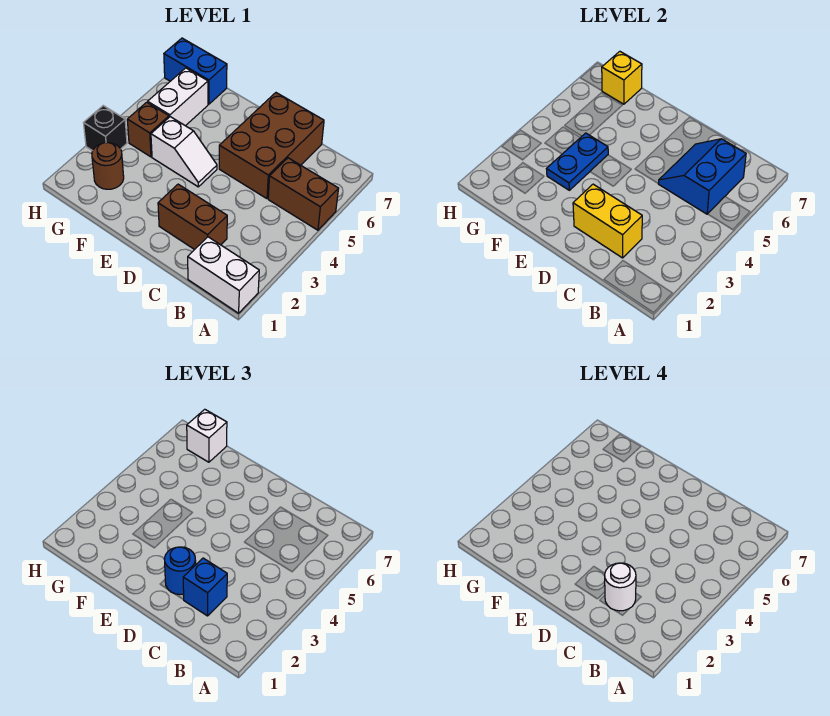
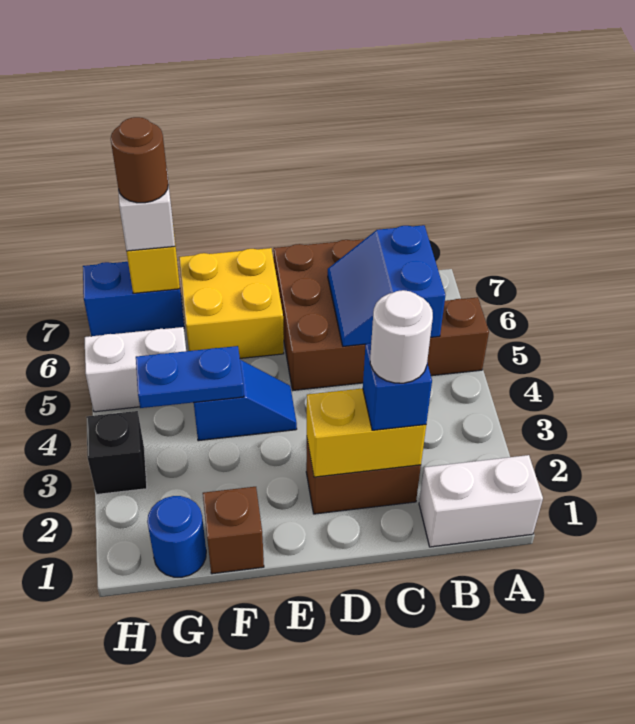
blue 1x1 round brick [164,547,196,595] -> blue 1x1 round brick moved to [147,496,206,577]
white 1x2 slope [151,117,217,187] -> blue 1x2 slope [194,360,297,441]
none -> yellow 2x2 brick [179,248,284,358]
blue 1x2 plate [547,133,608,190] -> blue 1x2 plate turned to [136,346,244,408]
brown 1x1 round brick [92,143,124,189] -> brown 1x1 round brick moved to [111,117,168,203]
brown 1x1 brick [127,102,169,157] -> brown 1x1 brick moved to [203,487,264,574]
white 1x2 brick [148,68,208,126] -> white 1x2 brick turned to [85,327,186,412]

